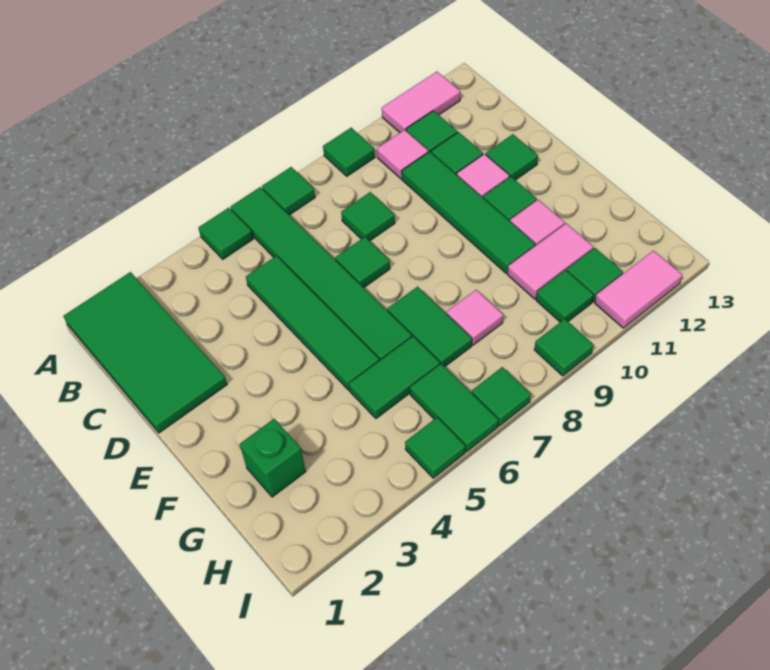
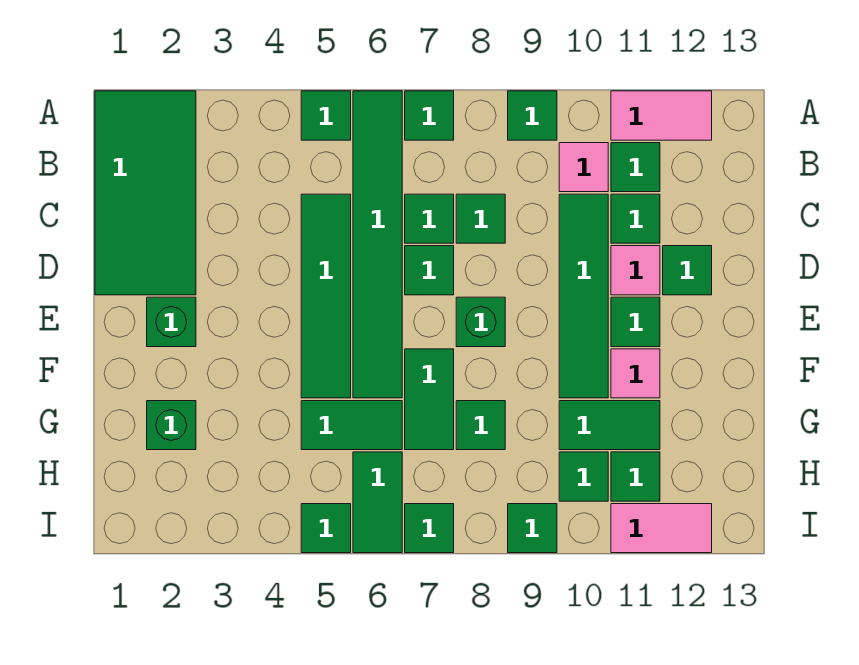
none -> green 1x1 tile [405,194,454,243]
none -> green 1x1 brick [147,297,196,347]
none -> green 1x1 brick [456,297,505,347]
pink 1x1 tile [447,290,503,345] -> green 1x1 tile [456,401,505,450]
pink 1x2 tile [508,223,593,299] -> green 1x2 tile [559,401,660,450]

